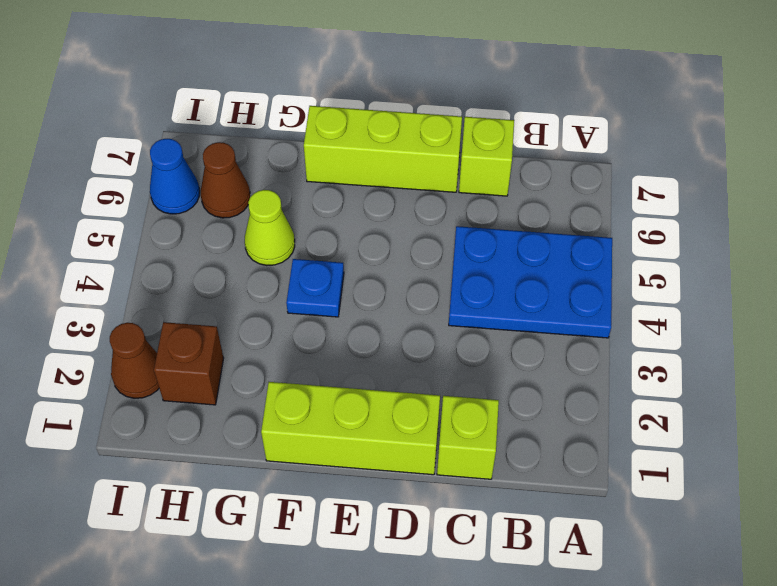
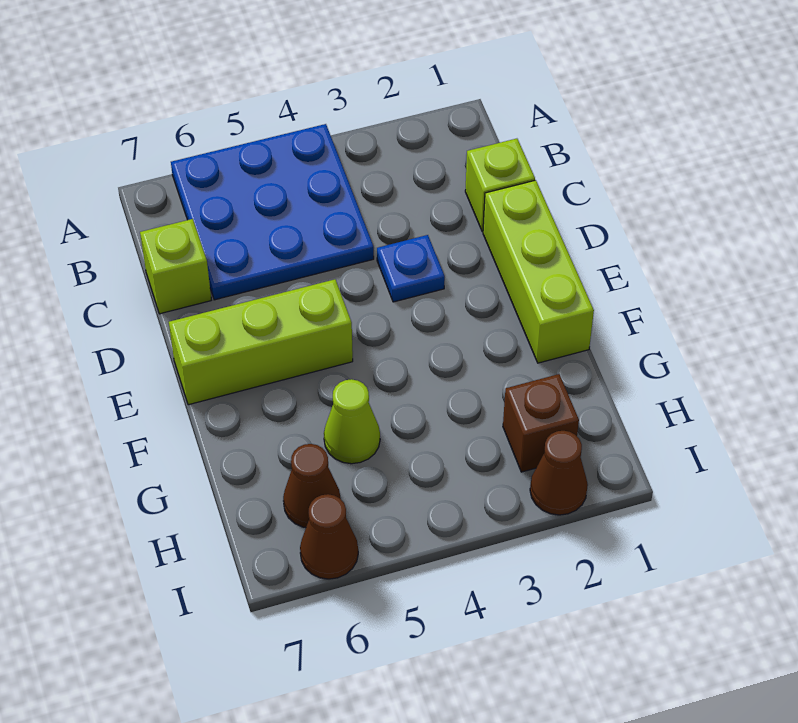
blue 2x3 plate [449,226,612,338] -> blue 3x3 plate [171,124,374,300]
lime 1x3 brick [304,106,462,192] -> lime 1x3 brick turned to [169,279,353,405]
blue 1x1 plate [286,259,344,317] -> blue 1x1 plate moved to [377,235,445,302]
blue 1x1 cone [150,139,200,214] -> brown 1x1 cone [300,494,358,579]

